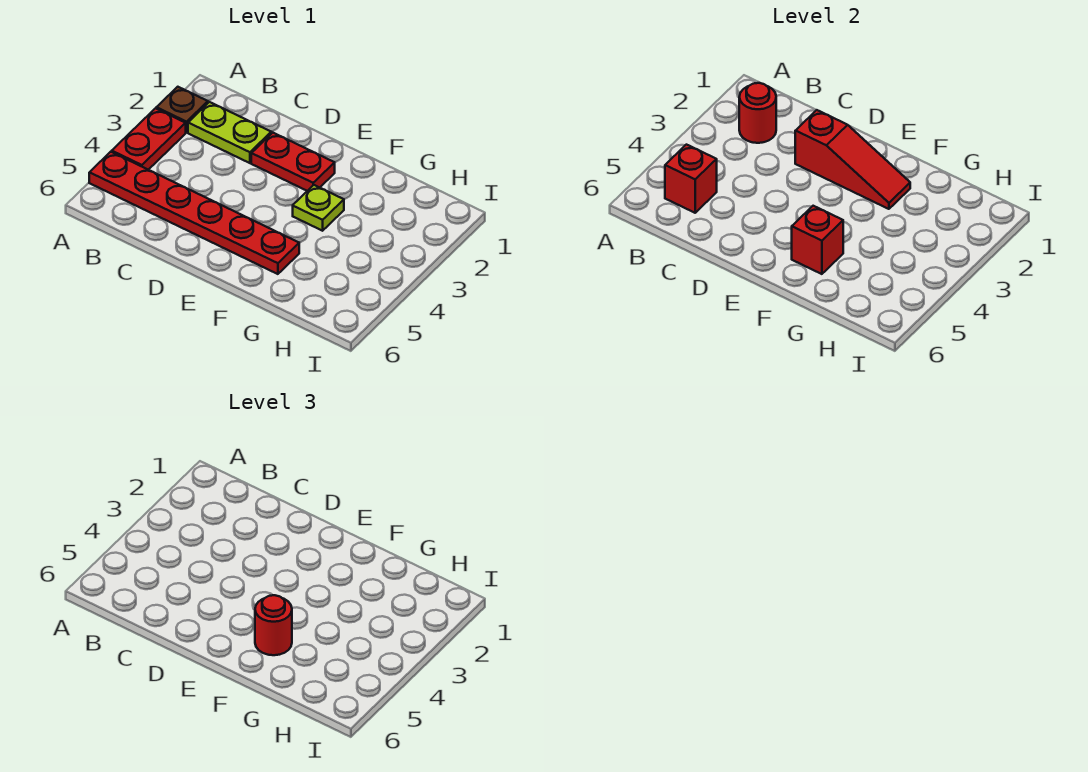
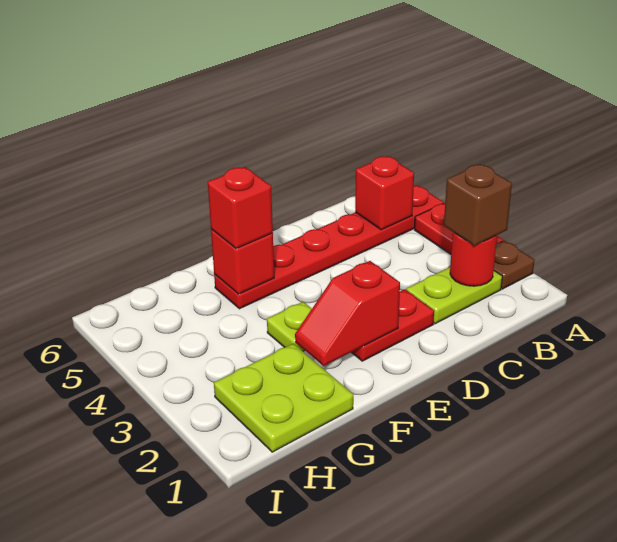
none -> brown 1x1 brick [444,165,512,246]
red 1x3 slope [795,110,910,209] -> red 1x2 slope [295,261,400,366]
red 1x1 round brick [255,595,292,655] -> red 1x1 brick [208,167,273,249]
none -> lime 2x2 plate [214,344,353,452]

